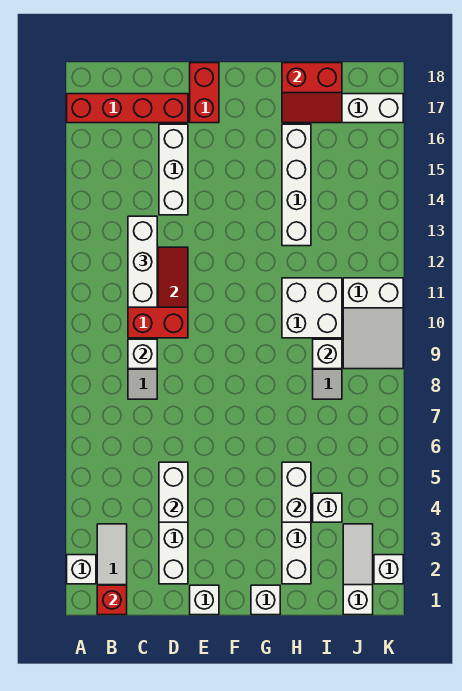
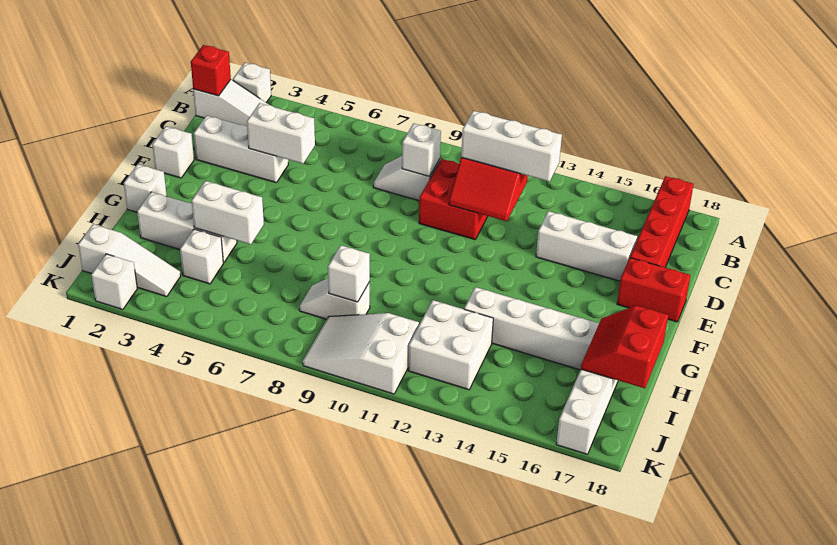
white 2x2 brick [282,278,342,338] -> white 2x2 brick moved to [408,300,493,390]

